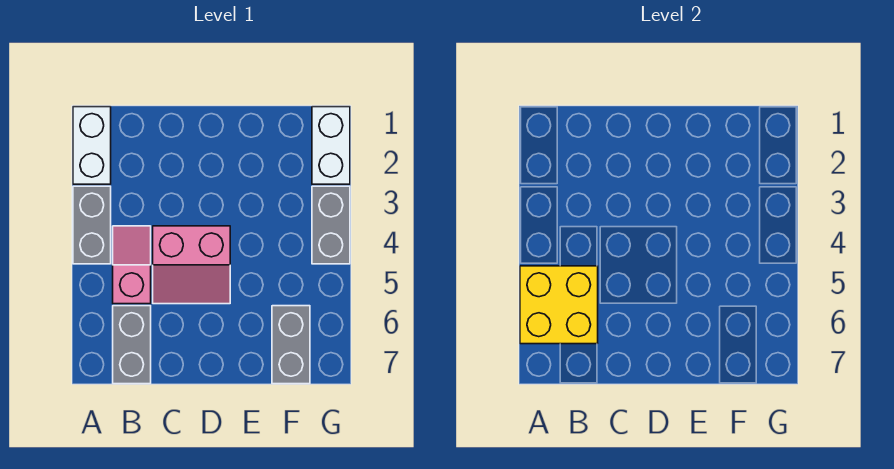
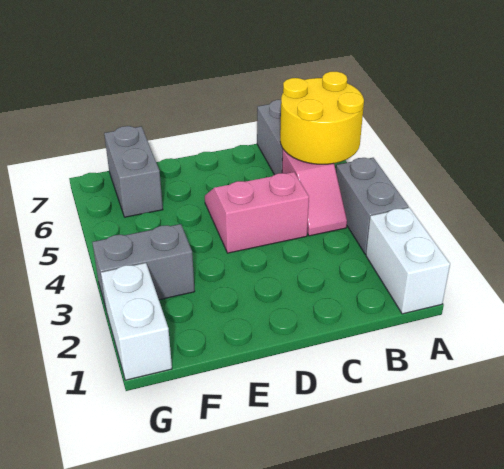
yellow 2x2 brick [520,266,598,344] -> yellow 2x2 round brick [280,72,364,164]
grey 1x2 brick [312,186,350,264] -> grey 1x2 brick turned to [92,224,195,311]

